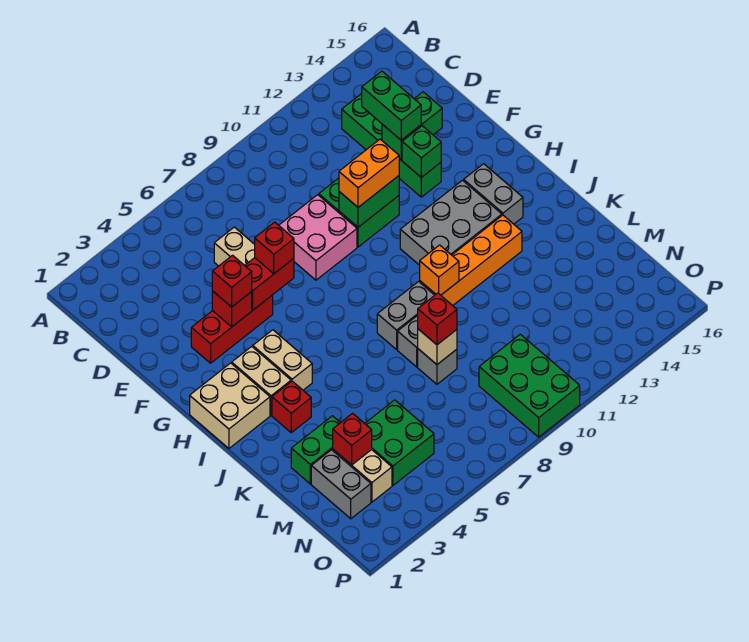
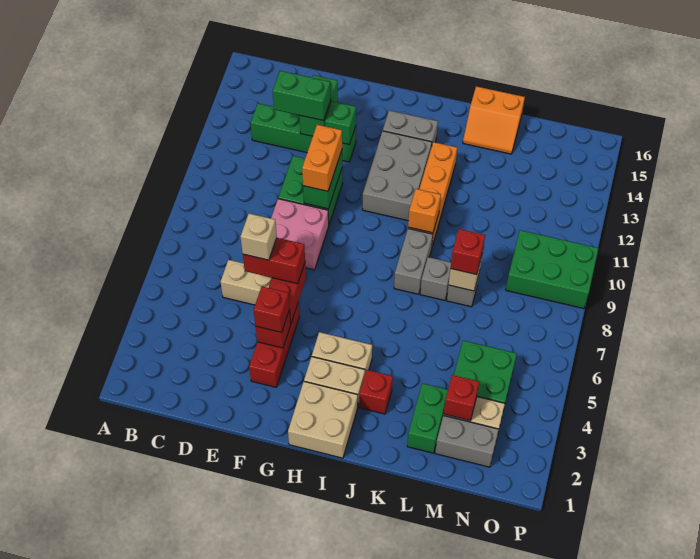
none -> tan 1x1 brick [240,214,277,260]
red 1x1 brick [255,222,294,274] -> red 1x2 brick [243,238,305,284]
none -> orange 2x2 slope [463,86,525,154]

